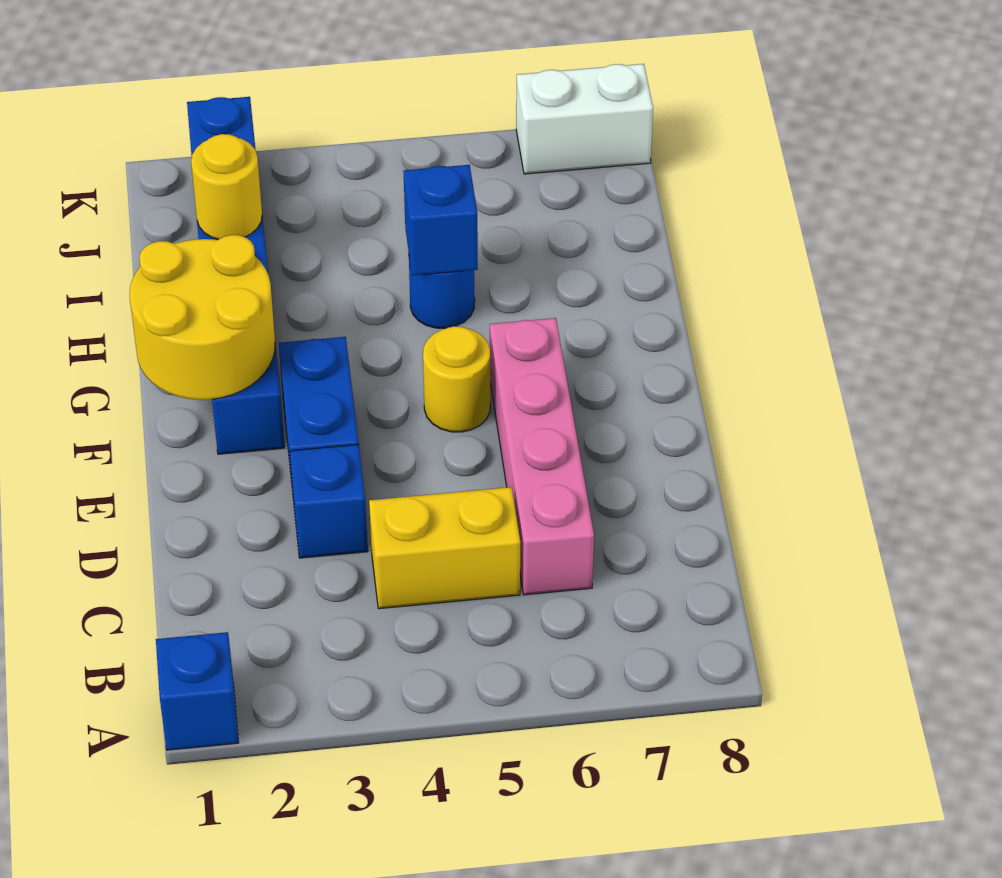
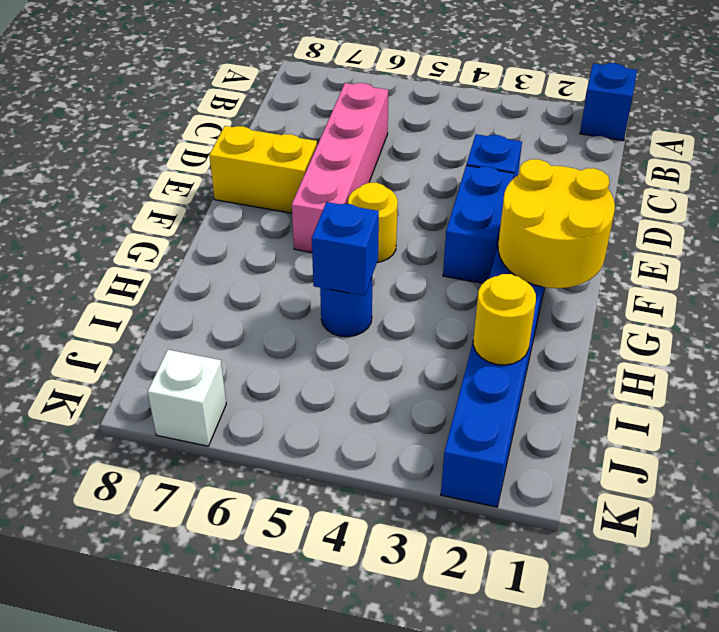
yellow 1x2 brick [369,487,520,609] -> yellow 1x2 brick moved to [209,126,317,213]
white 1x2 brick [516,64,653,174] -> white 1x1 brick [148,350,226,446]

